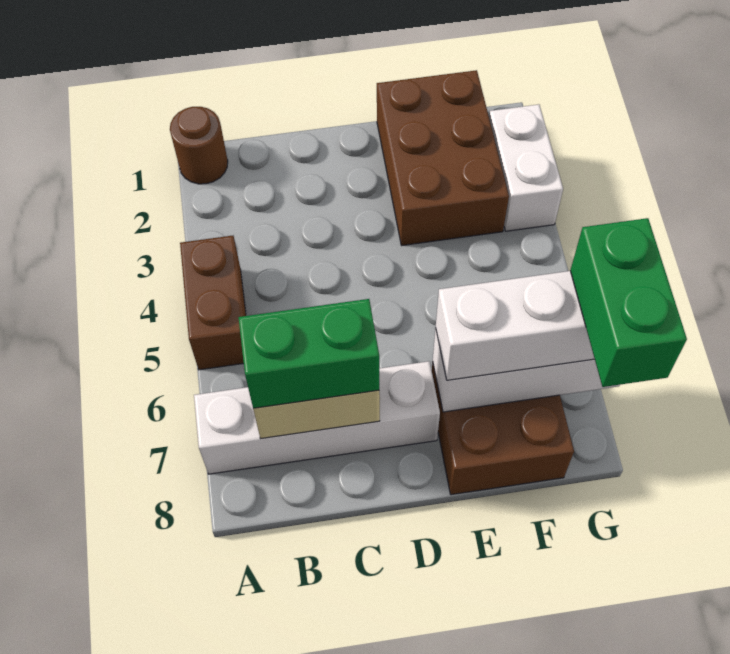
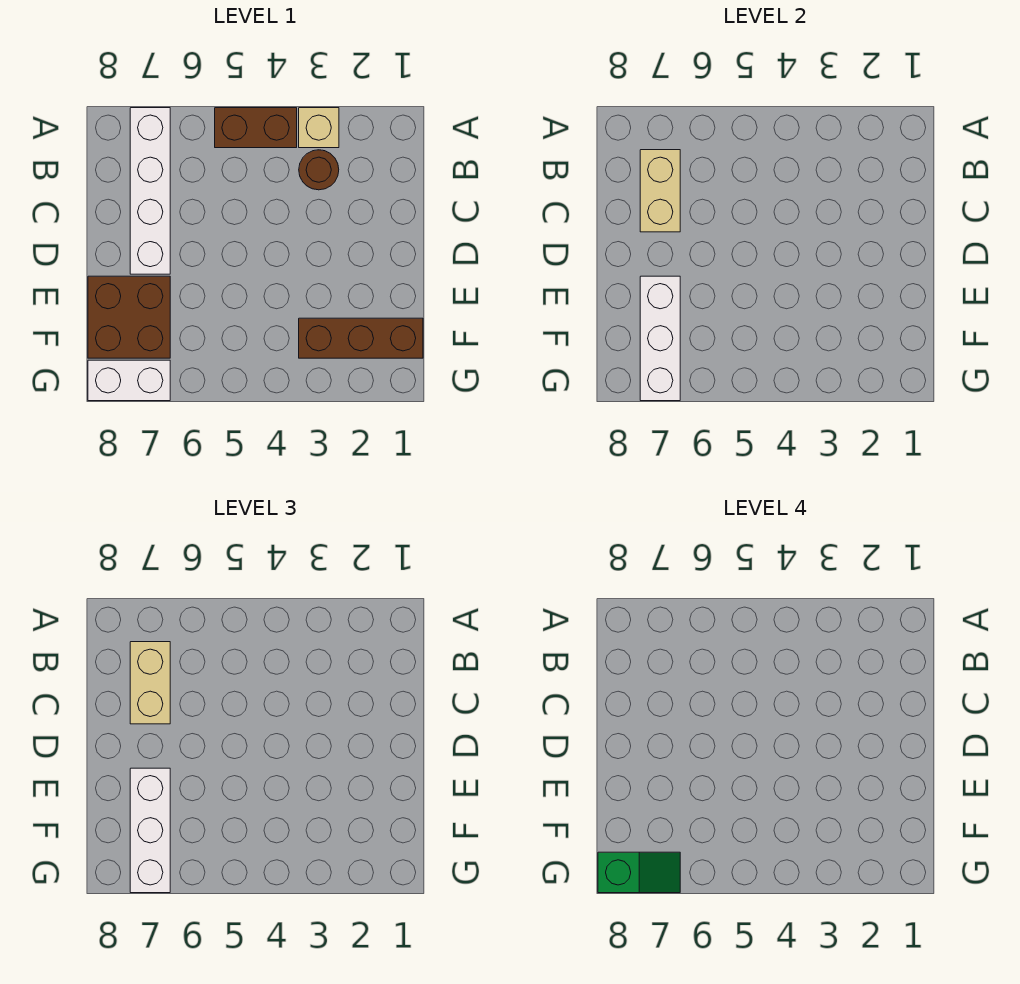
brown 1x1 round brick [170,107,228,184] -> brown 1x1 round brick moved to [299,150,339,190]
none -> tan 1x1 brick [299,108,339,148]
green 1x2 brick [238,299,379,409] -> tan 1x2 brick [130,642,170,724]
brown 2x3 brick [377,70,509,245] -> brown 1x3 brick [299,318,423,358]
white 1x2 brick [489,104,563,231] -> white 1x2 brick moved to [88,360,170,401]
green 1x2 brick [570,218,687,387] -> green 1x2 slope [598,852,680,893]

